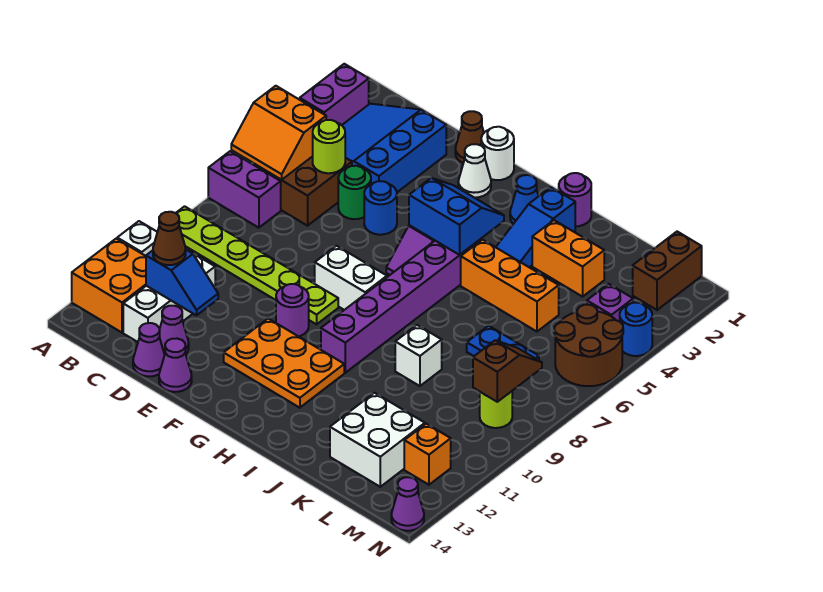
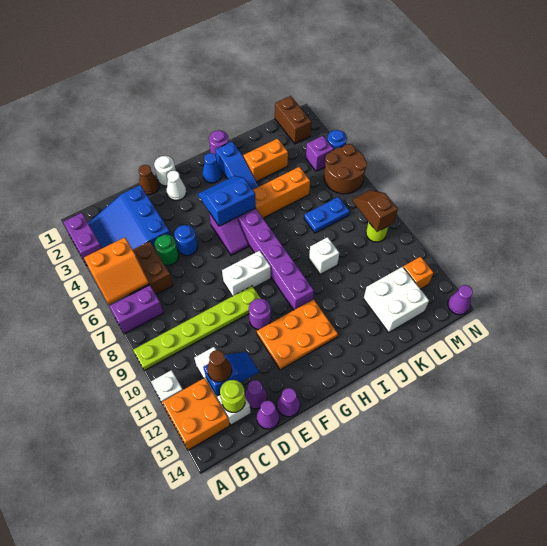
lime 1x1 round brick [313,120,345,173] -> lime 1x1 round brick moved to [220,380,245,412]

